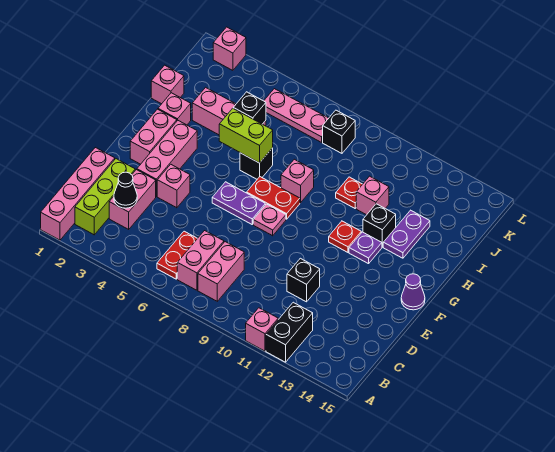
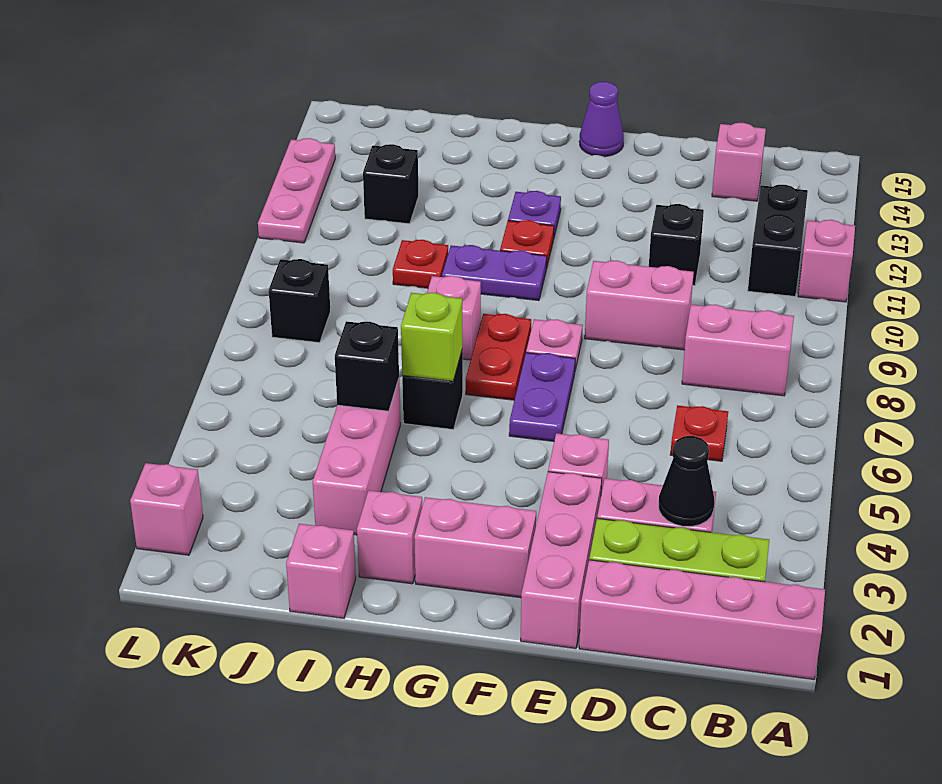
black 1x2 brick [266,302,313,362] -> black 1x2 brick turned to [748,185,808,296]
red 1x2 plate [157,231,198,279] -> red 1x1 plate [670,405,728,461]
pink 1x2 brick [177,231,224,290] -> pink 1x2 brick moved to [585,260,694,350]
pink 1x3 brick [137,121,197,196] -> pink 1x3 brick turned to [521,472,602,649]
lime 1x2 brick [219,108,273,163] -> lime 1x1 brick [401,293,462,381]
black 1x1 brick [363,204,396,247] -> black 1x1 brick moved to [363,144,419,224]
purple 1x2 plate [383,210,430,258] -> purple 1x2 plate moved to [442,245,547,301]
pink 1x1 brick [356,176,389,215] -> pink 1x1 brick moved to [712,123,766,201]
pink 1x3 plate [264,89,329,142] -> pink 1x3 plate moved to [258,138,335,243]

